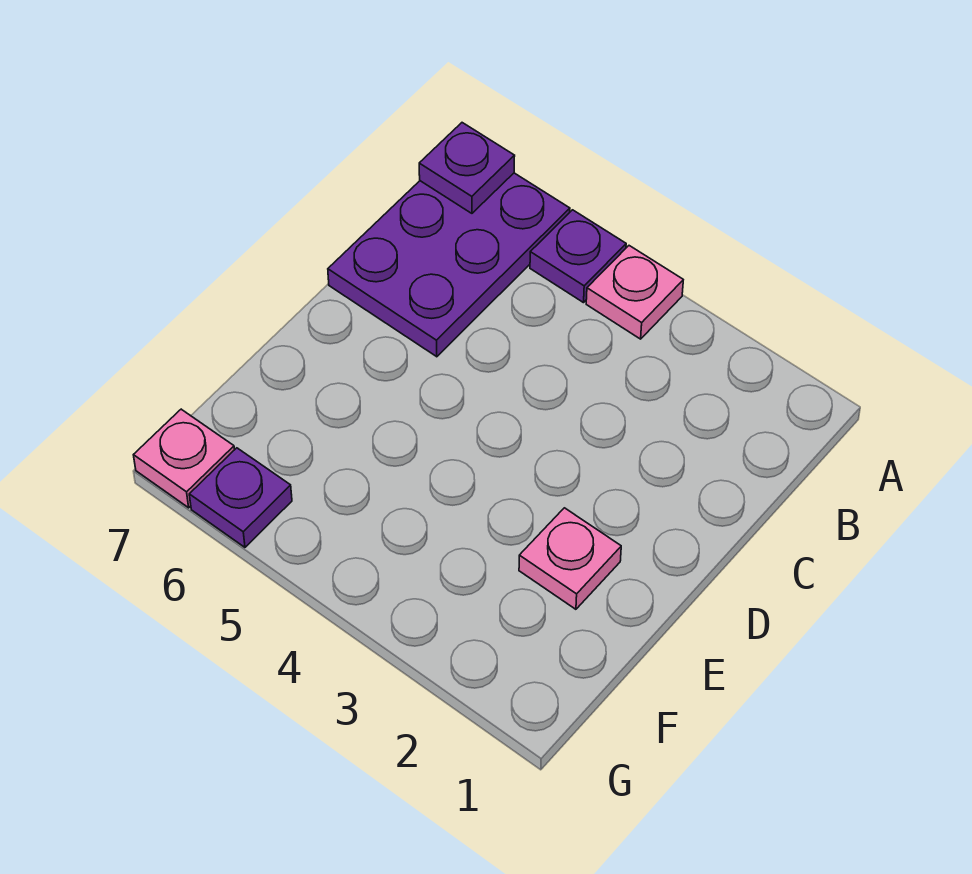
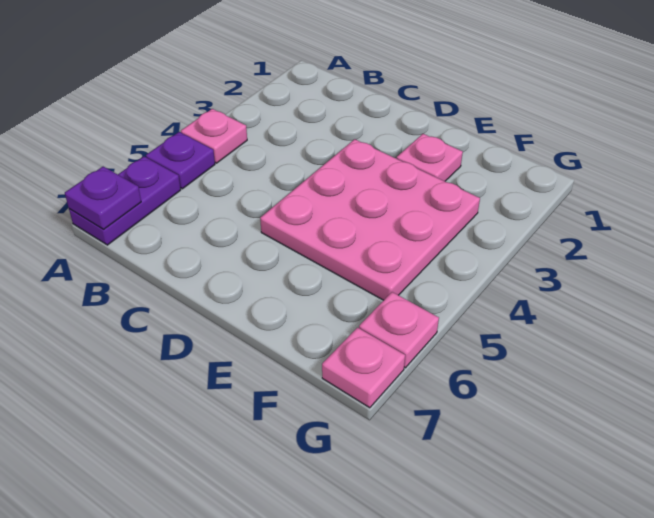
purple 2x3 plate [328,173,570,357] -> purple 1x2 plate [69,157,181,245]
none -> pink 3x3 plate [260,139,480,300]
purple 1x1 plate [189,448,292,547] -> pink 1x1 plate [359,292,439,368]

